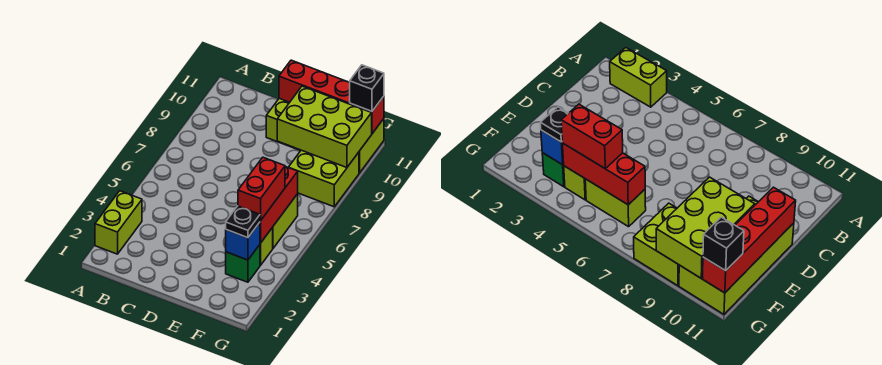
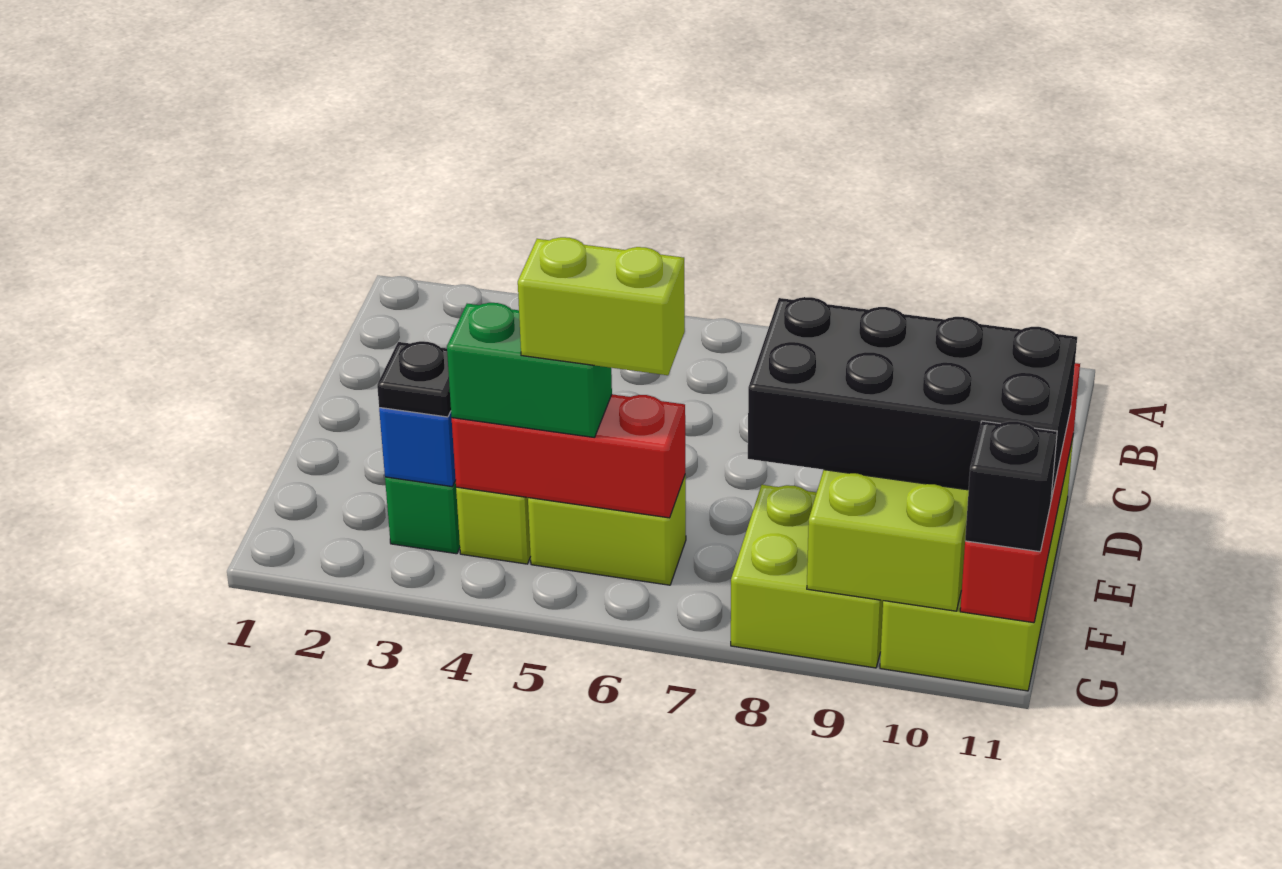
lime 1x2 brick [95,191,142,254] -> lime 1x2 brick moved to [518,237,685,375]
none -> black 2x4 brick [748,297,1077,500]
red 1x2 brick [238,157,285,221] -> green 1x2 brick [447,303,612,438]

